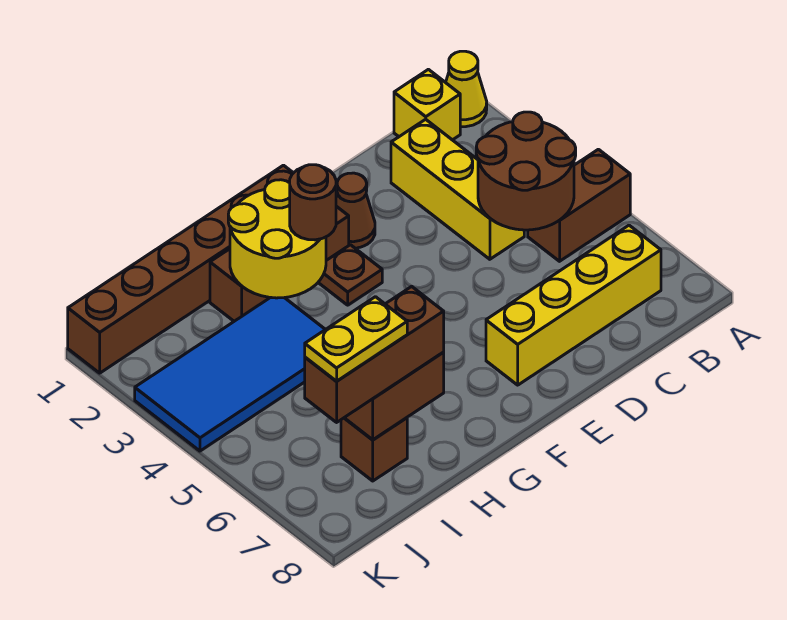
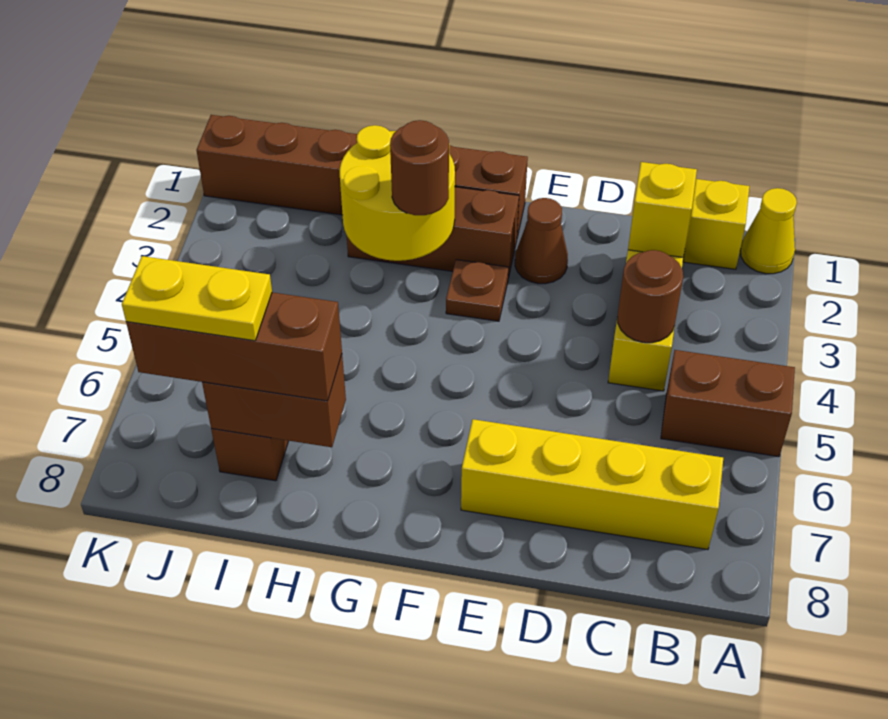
brown 2x2 round brick [476,112,576,230] -> brown 1x1 round brick [617,250,683,343]
none -> yellow 1x1 brick [628,162,697,257]
blue 2x4 tile [135,297,325,451] -> none

